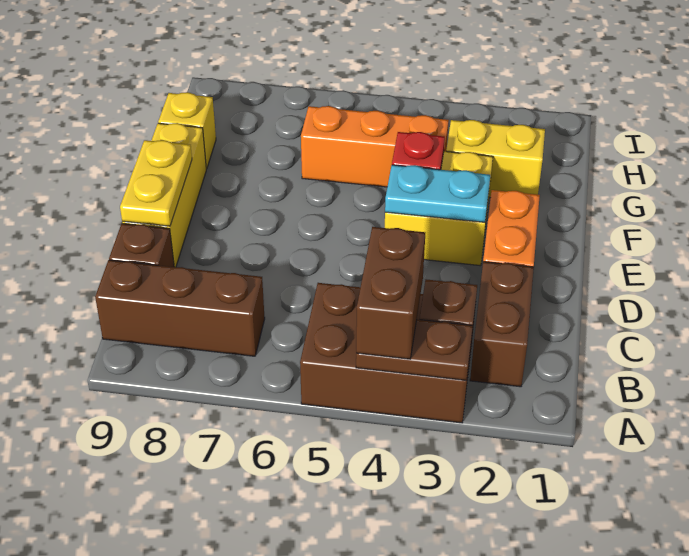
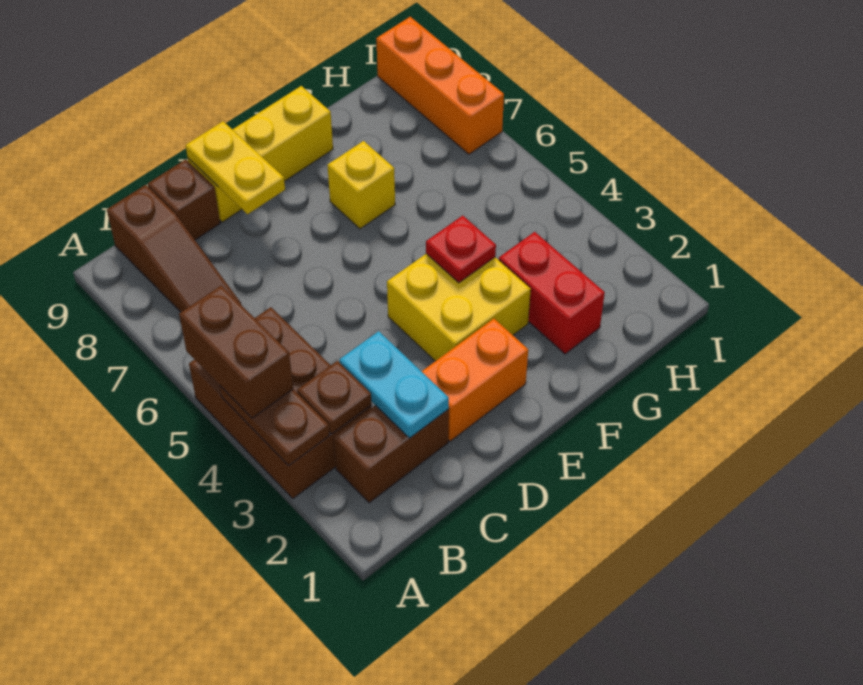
brown 1x2 brick [356,227,425,359] -> brown 1x2 brick turned to [179,286,293,418]
brown 1x3 brick [95,260,265,356] -> brown 1x3 slope [107,185,241,312]
yellow 1x2 plate [120,140,192,226] -> yellow 1x2 plate turned to [186,121,285,214]
cyan 1x2 plate [385,165,490,222] -> cyan 1x2 plate moved to [339,331,449,438]
yellow 1x2 brick [446,120,545,198] -> red 1x2 brick [499,232,605,354]
orange 1x3 brick [301,106,449,187] -> orange 1x3 brick moved to [376,17,504,154]
yellow 1x1 brick [158,92,216,169] -> yellow 1x1 brick moved to [327,141,395,229]

